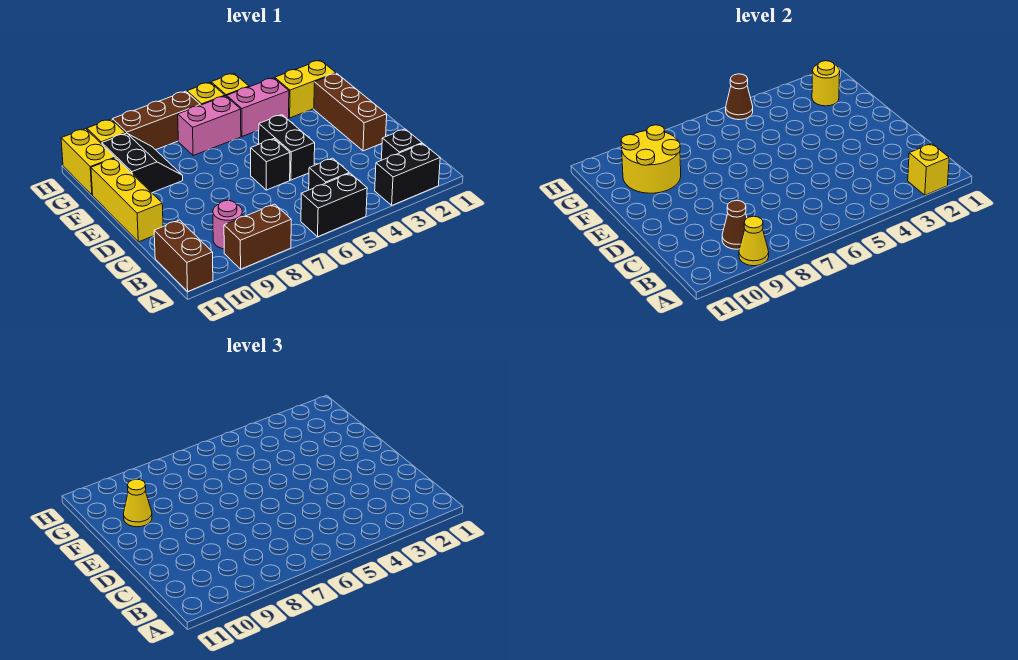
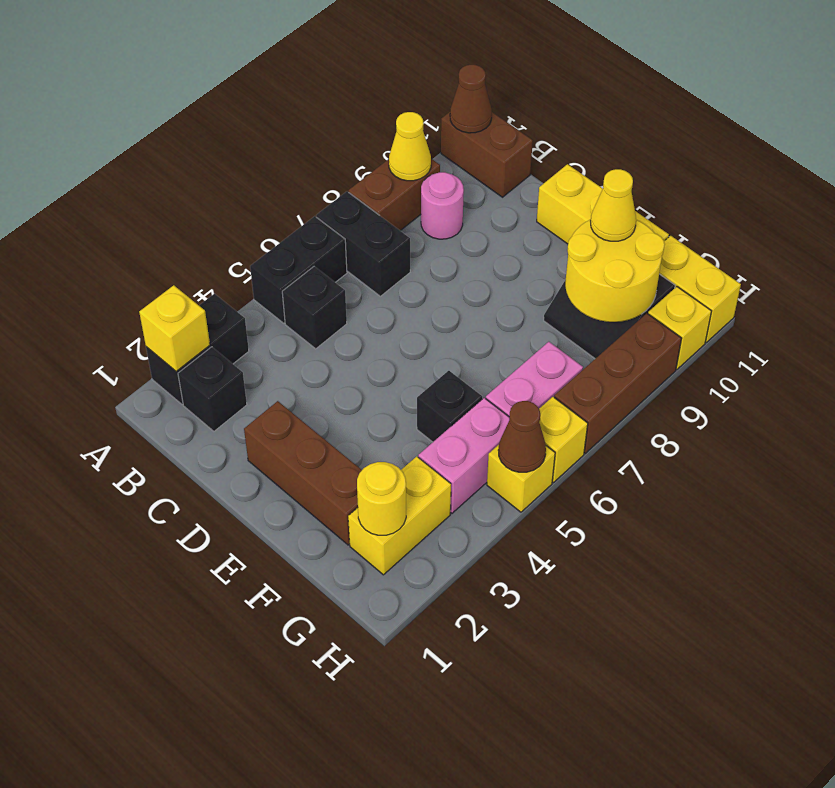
brown 1x1 cone [722,200,747,249] -> brown 1x1 cone moved to [450,65,492,133]
black 1x2 brick [259,115,315,180] -> black 1x2 brick moved to [316,192,410,296]
black 1x1 brick [251,139,290,190] -> black 1x1 brick moved to [417,371,482,442]

